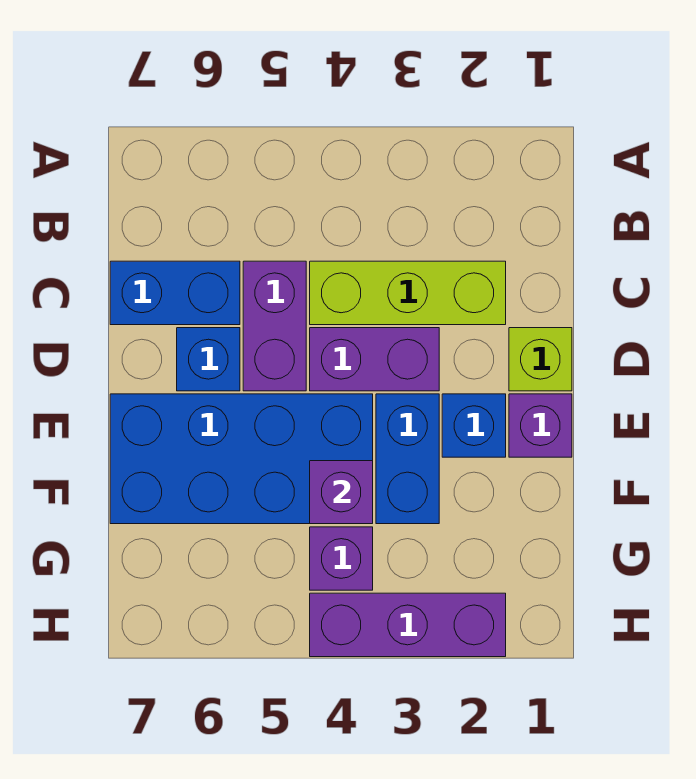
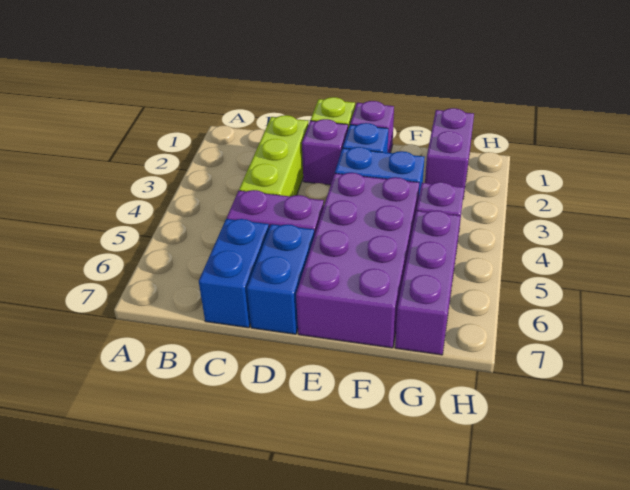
purple 1x2 brick [310,328,439,391] -> purple 1x2 brick moved to [425,108,474,199]
blue 1x1 brick [177,328,240,391] -> blue 1x2 brick [247,224,314,334]
blue 2x4 brick [110,394,373,524] -> purple 2x4 brick [296,173,419,348]
purple 1x1 brick [310,461,373,524] -> purple 1x1 brick moved to [302,119,348,185]
purple 1x3 brick [310,593,506,657] -> purple 1x3 brick moved to [395,211,460,355]

